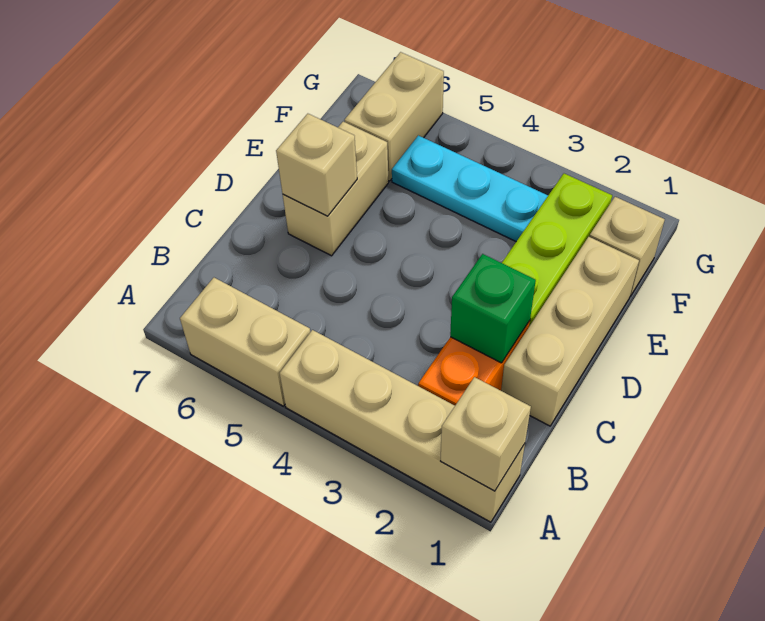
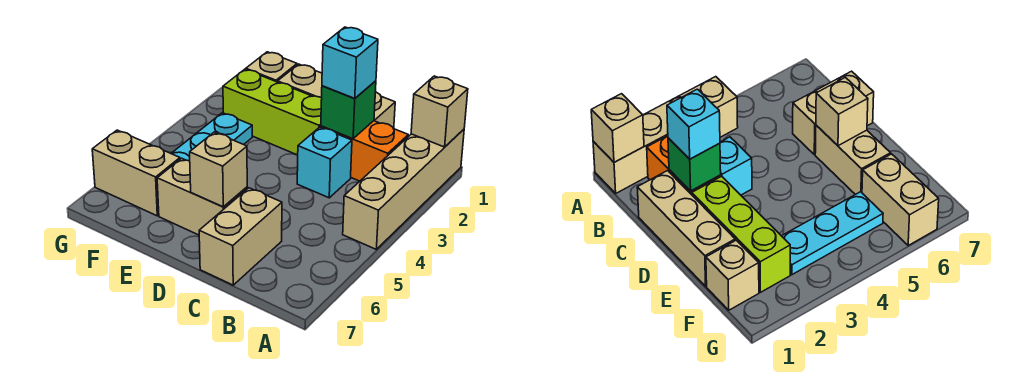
tan 1x2 brick [180,278,310,406] -> tan 1x2 brick moved to [199,188,282,285]
none -> cyan 1x1 brick [322,27,378,98]
none -> cyan 1x1 brick [297,127,352,198]

